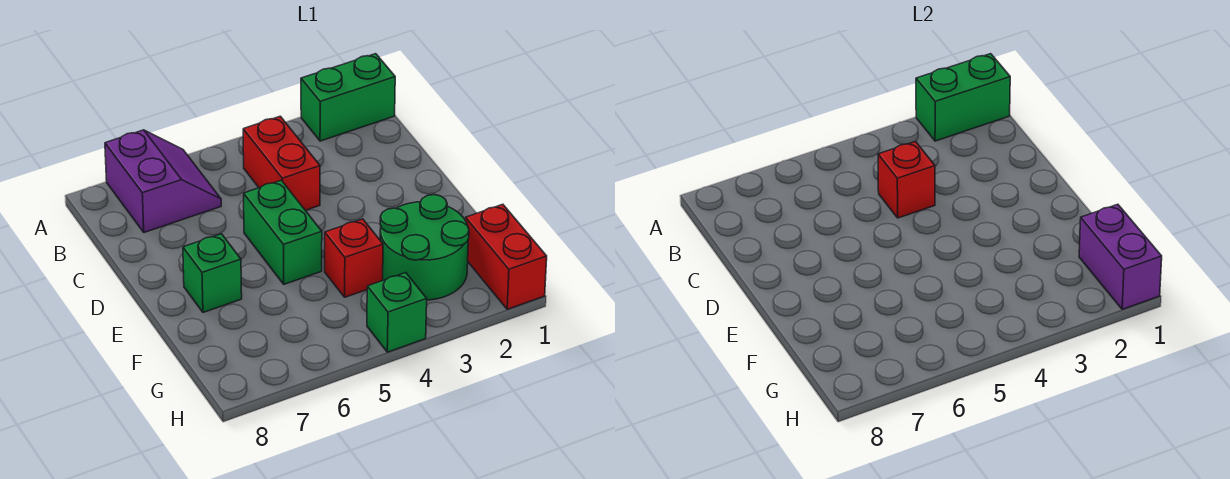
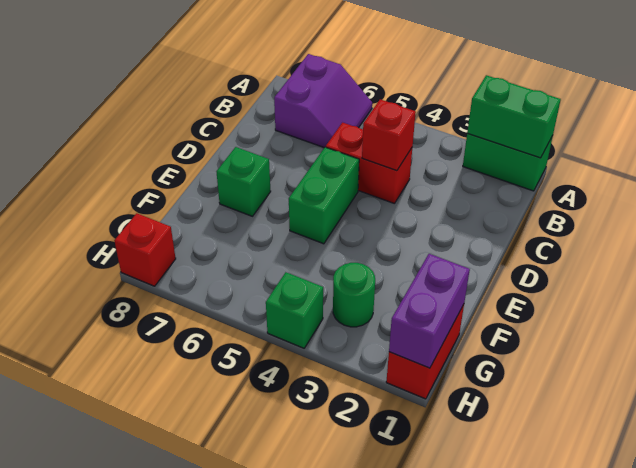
red 1x2 brick [243,116,320,210] -> red 1x2 brick turned to [326,123,412,204]
green 2x2 round brick [380,195,469,300] -> green 1x1 round brick [333,263,375,327]
red 1x1 brick [325,219,383,297] -> red 1x1 brick moved to [114,213,176,286]

